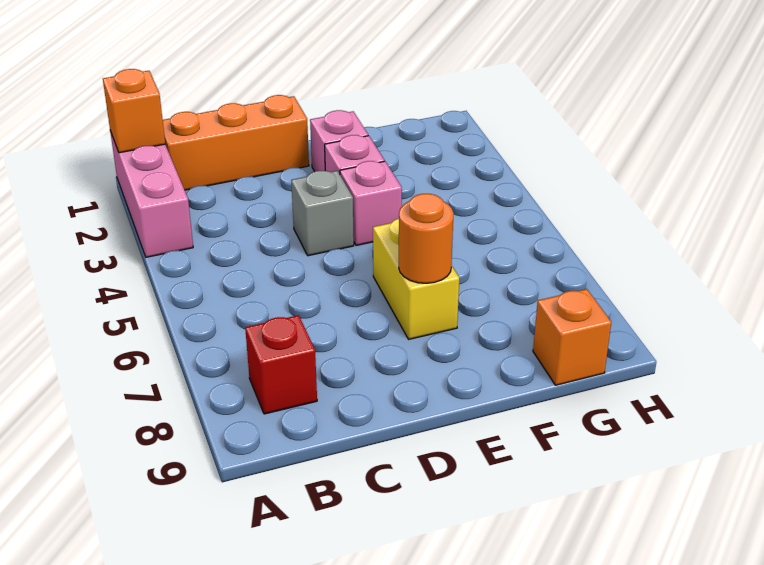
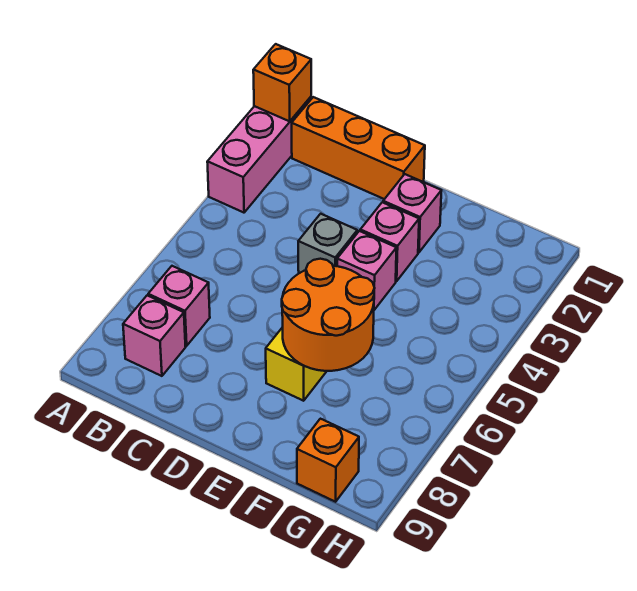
none -> pink 1x1 brick [148,266,210,346]
red 1x1 brick [245,315,317,414] -> pink 1x1 brick [123,295,186,376]
orange 1x1 round brick [399,194,454,284] -> orange 2x2 round brick [282,259,374,371]

